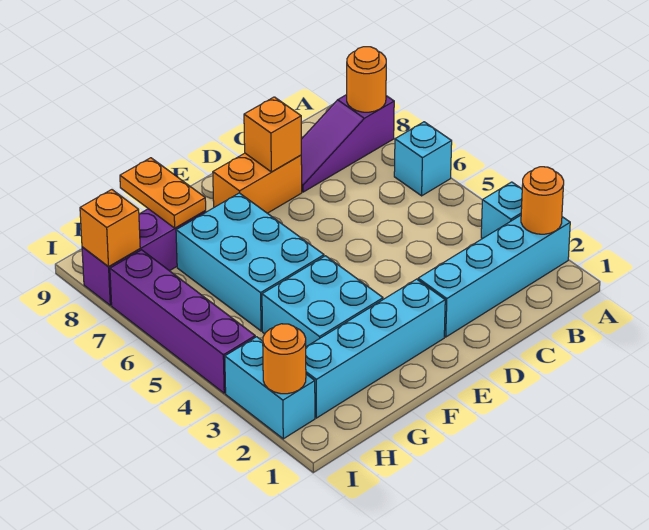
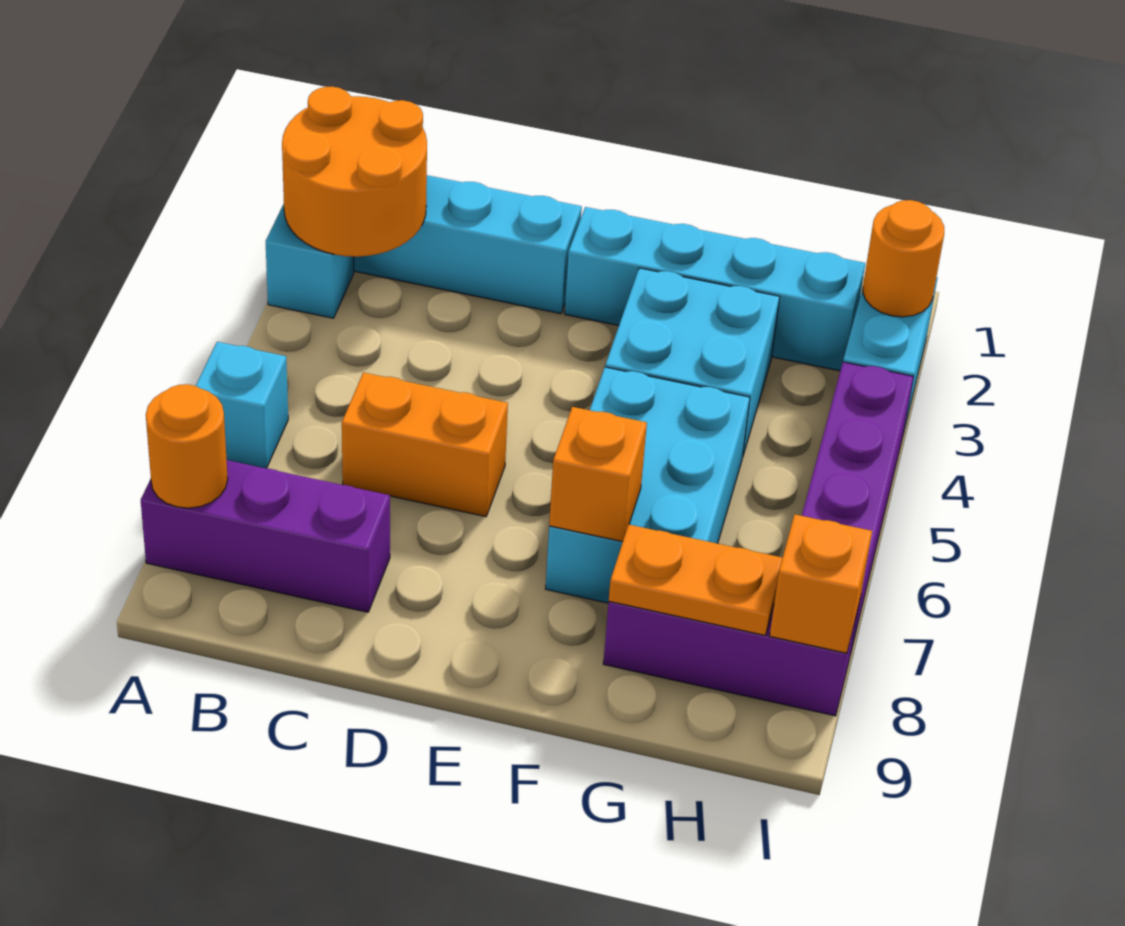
orange 1x1 round brick [521,167,564,234] -> orange 2x2 round brick [282,87,427,257]
purple 1x3 slope [301,95,394,192] -> purple 1x3 brick [141,460,390,612]
orange 1x2 brick [213,153,302,213] -> orange 1x2 brick moved to [342,372,508,517]
orange 1x1 brick [244,97,301,172] -> orange 1x1 brick moved to [549,407,647,542]
orange 1x2 plate [120,158,206,228] -> orange 1x2 plate turned to [609,525,783,635]

